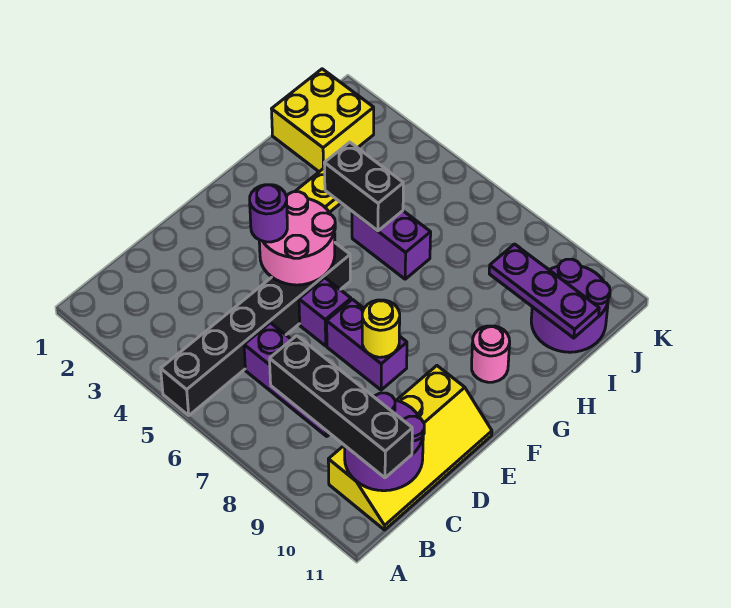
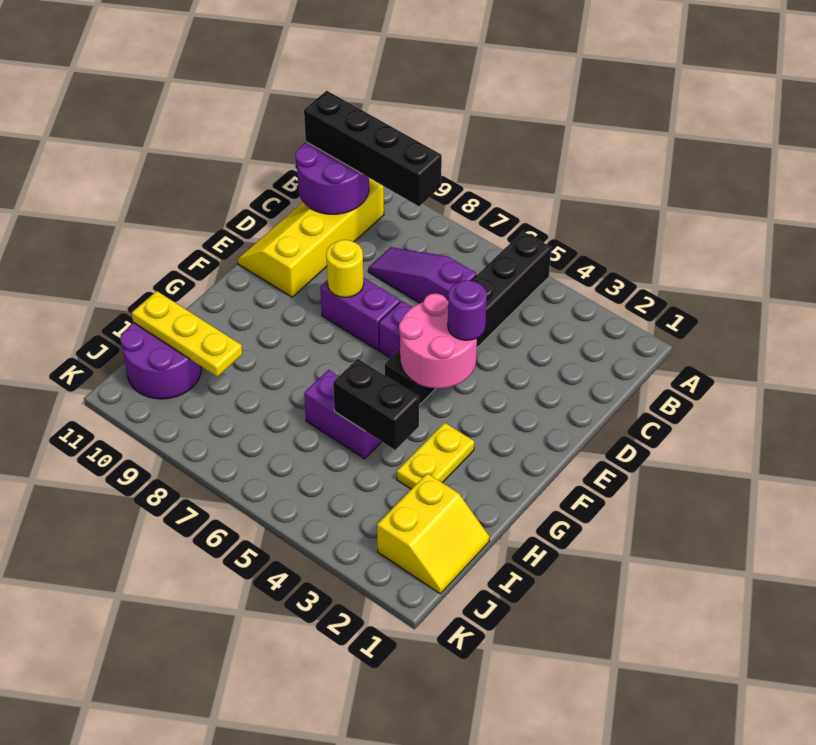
pink 1x1 round brick [472,326,510,382] -> none
yellow 2x2 brick [272,69,374,172] -> yellow 2x2 slope [377,473,489,594]
purple 1x3 plate [489,244,599,338] -> yellow 1x3 plate [132,291,242,377]

